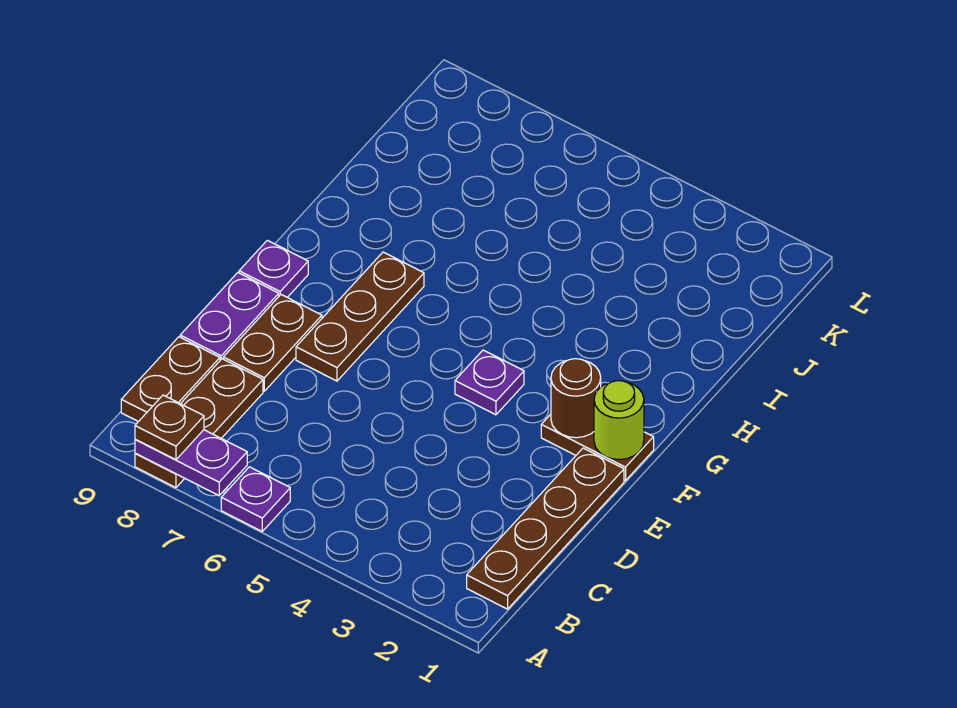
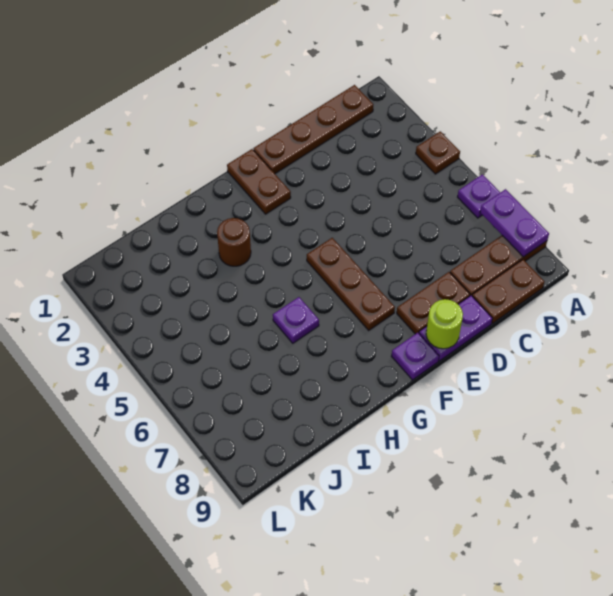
brown 1x1 plate [135,395,204,460] -> brown 1x1 plate moved to [416,131,460,174]
brown 1x3 plate [296,252,424,381] -> brown 1x3 plate turned to [307,238,395,330]
lime 1x1 round brick [594,381,644,460] -> lime 1x1 round brick moved to [426,299,463,349]
brown 1x1 round brick [551,359,601,438] -> brown 1x1 round brick moved to [217,218,251,266]
purple 1x1 plate [455,350,524,415] -> purple 1x1 plate moved to [273,297,319,343]

